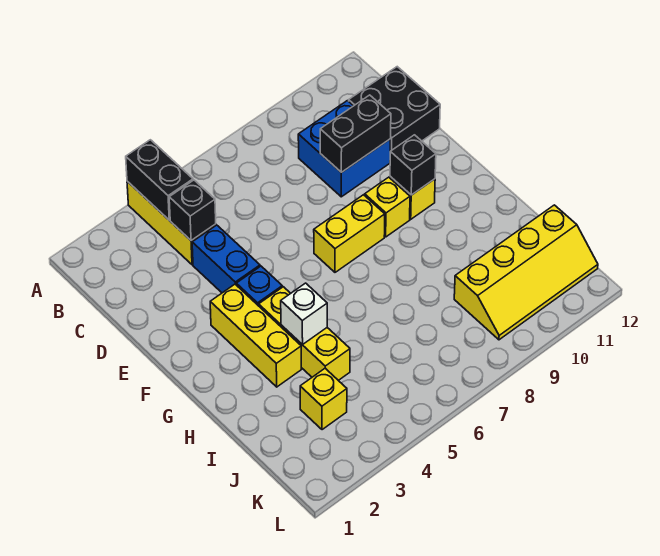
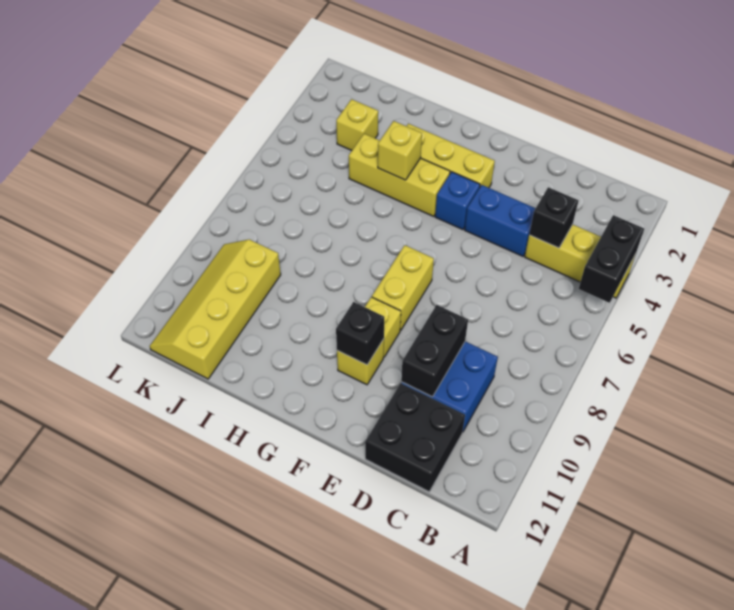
black 1x2 brick [126,140,193,220] -> black 1x2 brick turned to [579,215,644,303]
white 1x1 brick [281,283,327,345] -> yellow 1x1 brick [378,121,422,180]

